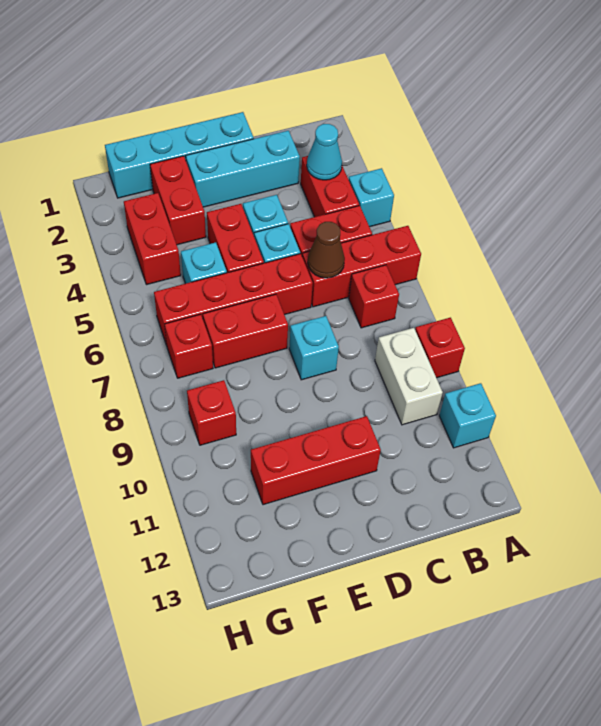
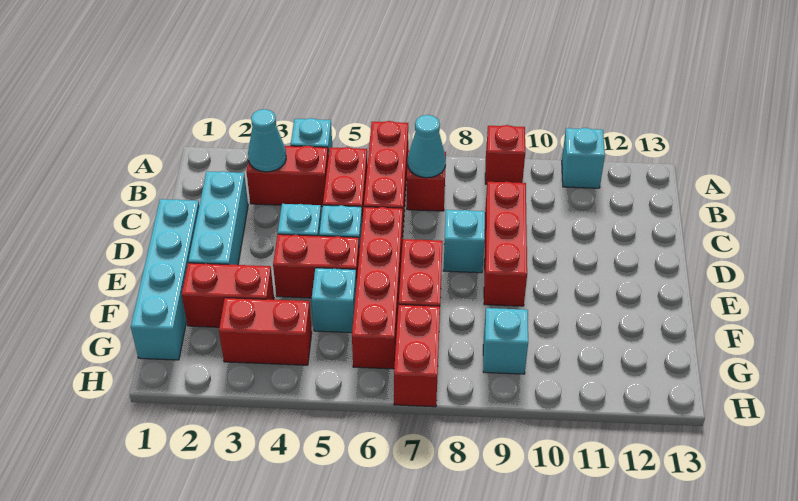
none -> cyan 1x1 cone [408,115,446,178]
white 1x2 brick [375,328,443,425] -> none
brown 1x1 cone [308,222,345,278] -> none
red 1x3 brick [251,416,381,505] -> red 1x3 brick moved to [484,182,527,306]
red 1x1 brick [165,314,213,378] -> red 1x2 brick [394,305,440,407]
red 1x1 brick [187,380,236,445] -> cyan 1x1 brick [483,308,528,374]

